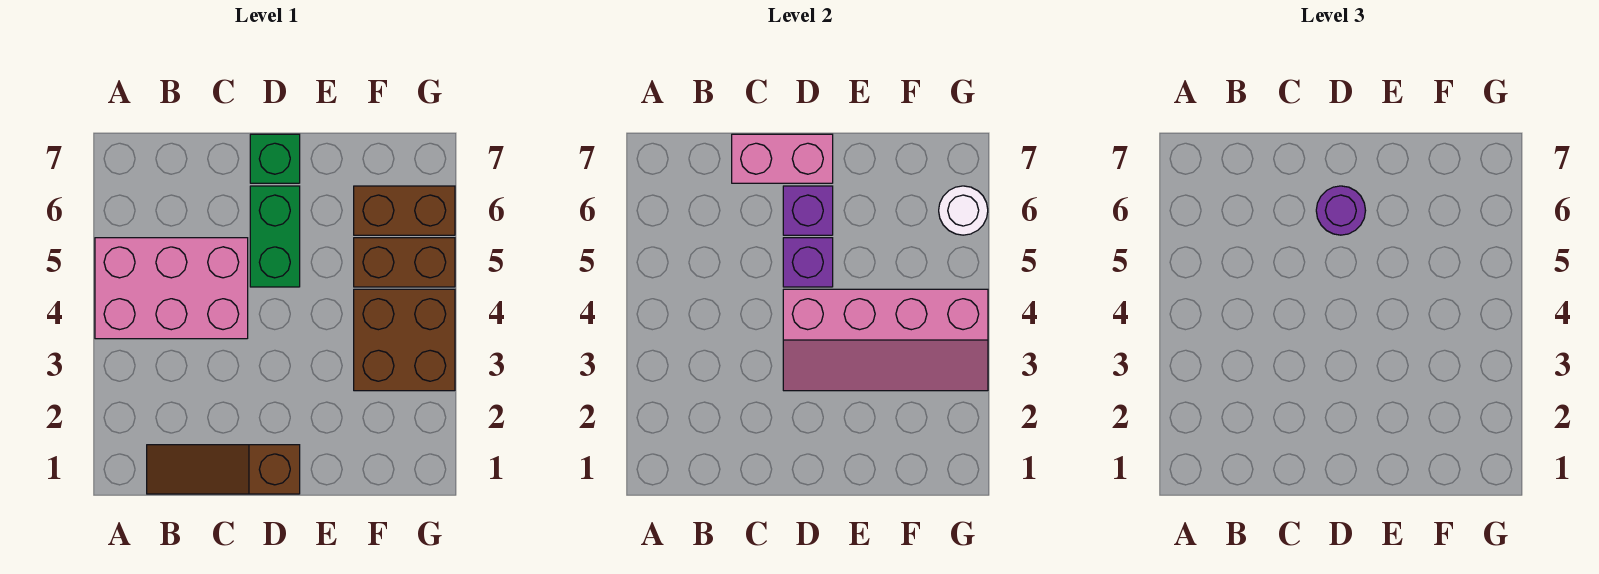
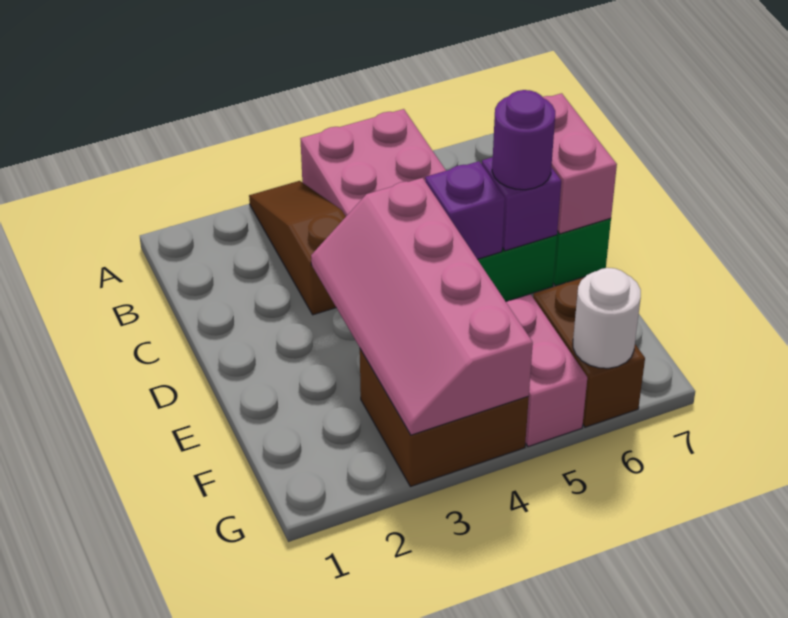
brown 1x3 slope [147,445,300,494] -> brown 1x3 slope moved to [249,181,346,315]
brown 1x2 brick [354,238,455,287] -> pink 1x2 brick [506,294,587,447]

